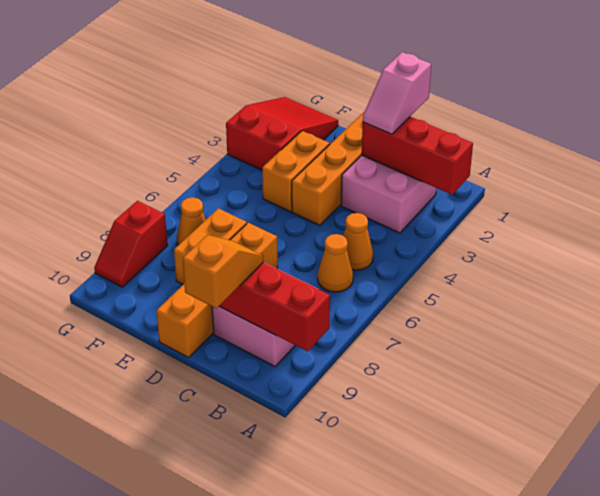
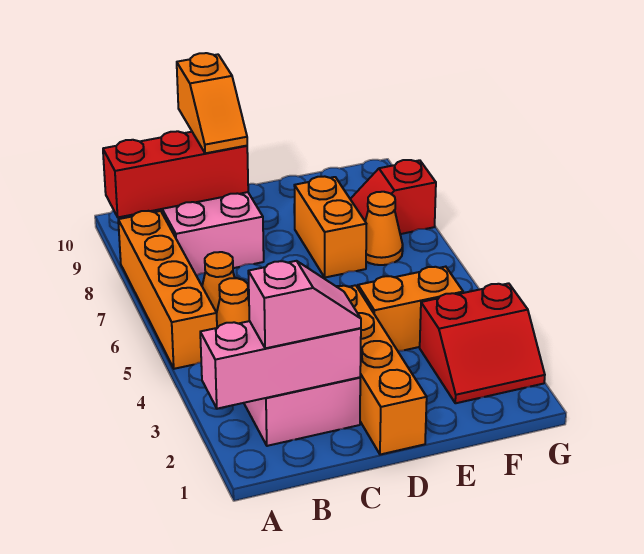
red 1x3 brick [362,117,473,195] -> pink 1x3 brick [200,321,361,409]
pink 1x2 slope [363,52,431,134] -> pink 1x2 slope turned to [248,261,361,348]
orange 1x4 brick [156,223,278,358] -> orange 1x4 brick moved to [118,211,217,369]
orange 1x2 brick [262,131,330,212] -> orange 1x2 brick turned to [358,267,463,351]
red 2x3 slope [226,97,338,170] -> red 2x2 slope [420,283,545,403]
red 1x2 slope [94,201,168,287] -> red 1x2 slope turned to [350,160,436,234]

